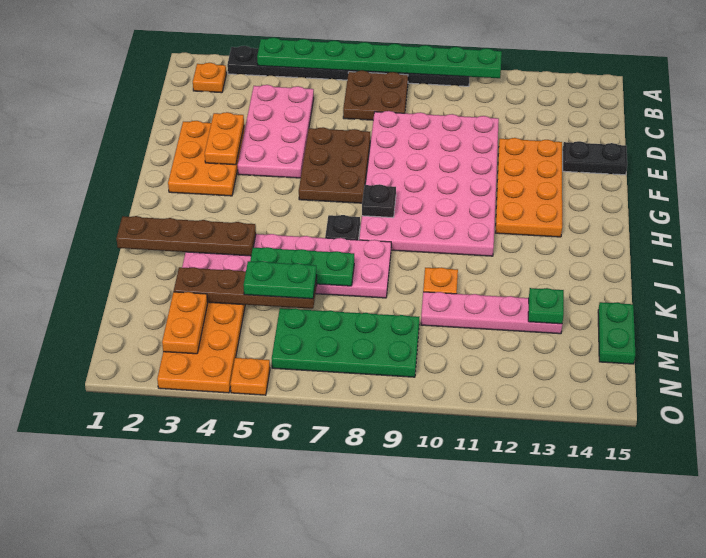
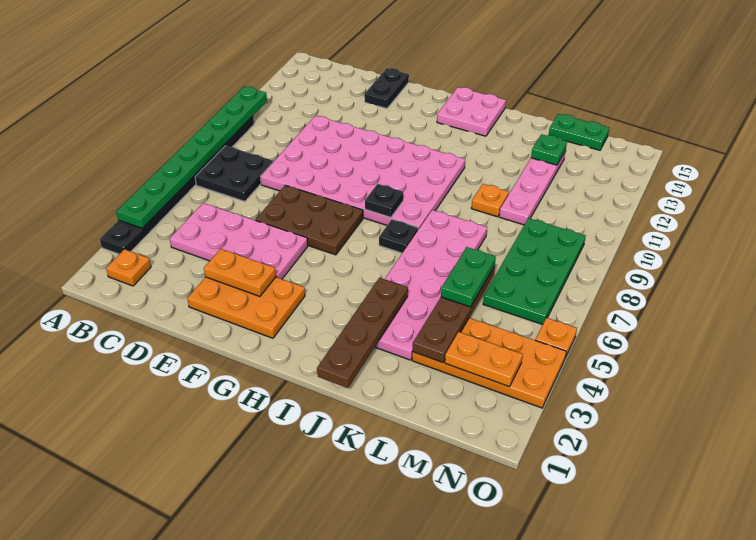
brown 2x2 plate [343,71,408,120] -> black 2x2 plate [195,146,273,201]
orange 2x4 plate [495,138,562,237] -> none
none -> pink 2x2 plate [437,87,506,136]
green 1x3 plate [250,247,354,286] -> none

